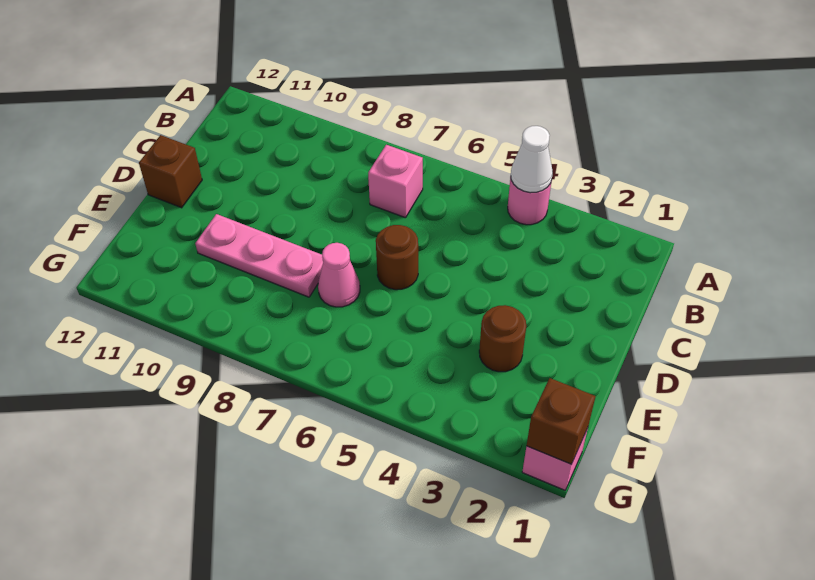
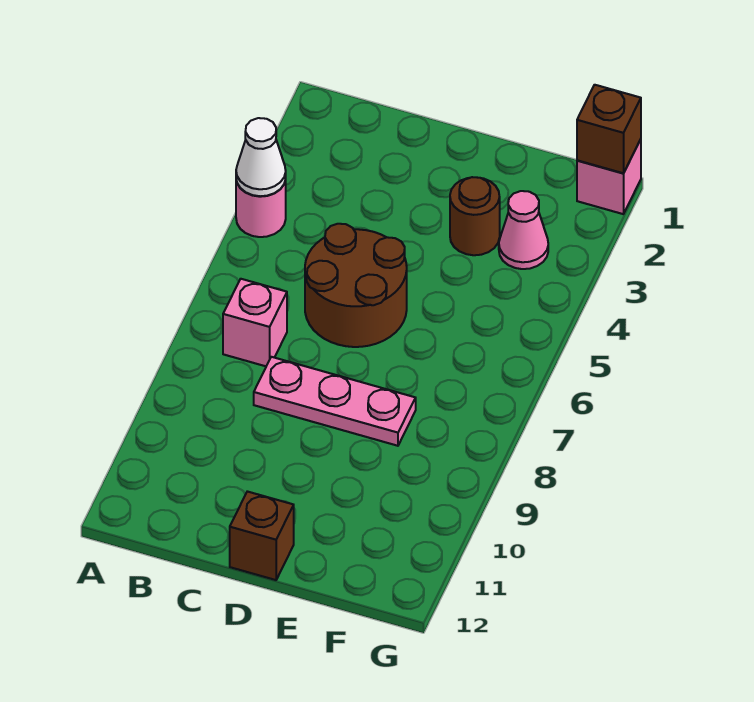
brown 1x1 round brick [376,225,418,290] -> brown 2x2 round brick [305,224,407,347]
pink 1x1 cone [318,243,360,307] -> pink 1x1 cone moved to [499,191,548,269]
pink 1x3 plate [195,214,323,297] -> pink 1x3 plate turned to [254,357,416,446]

